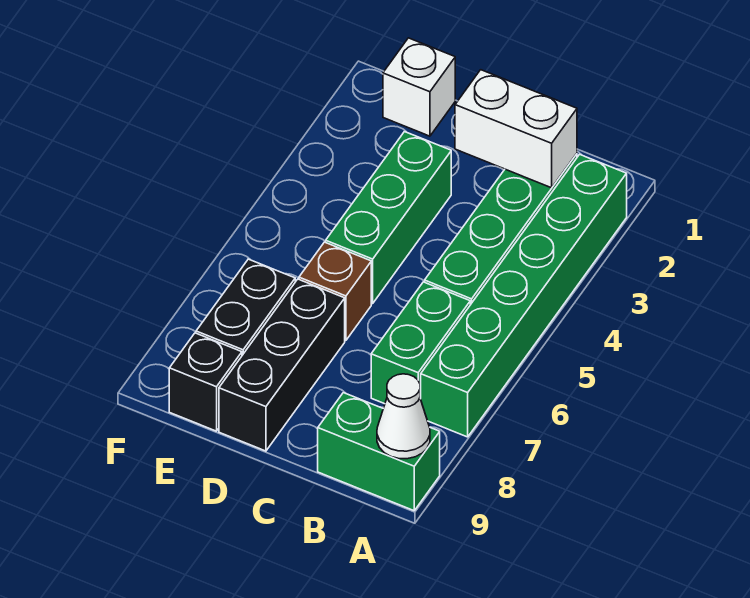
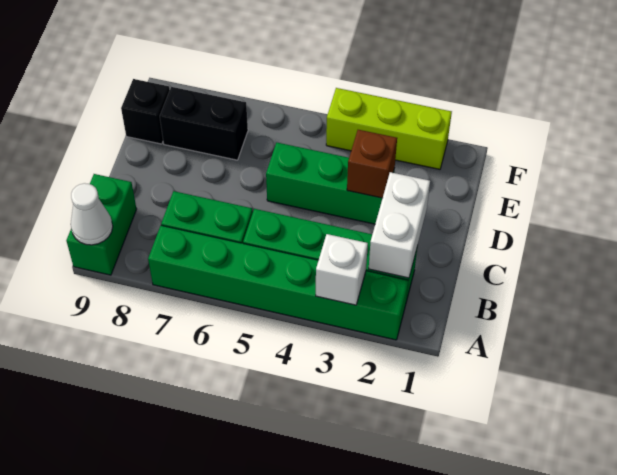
brown 1x1 brick [299,242,371,340] -> brown 1x1 brick moved to [347,130,397,198]
black 1x3 brick [219,279,345,451] -> none
white 1x1 brick [383,38,455,136] -> white 1x1 brick moved to [316,234,368,305]
none -> lime 1x3 brick [326,88,452,169]

